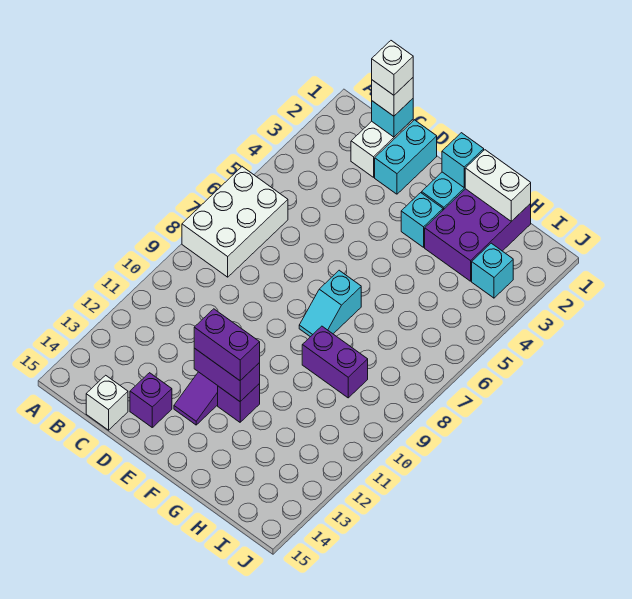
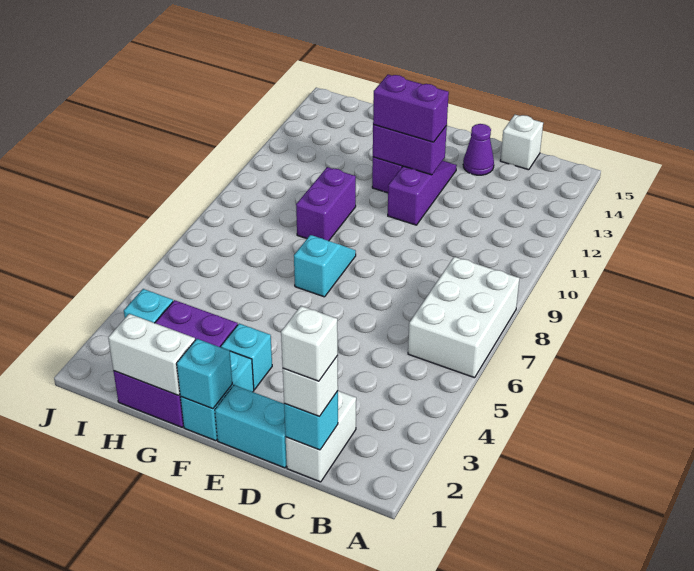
cyan 1x2 brick [375,120,437,194] -> cyan 1x2 brick turned to [215,385,287,468]
purple 1x1 brick [130,373,172,427] -> purple 1x1 cone [463,124,494,175]
purple 1x2 brick [302,326,368,398] -> purple 1x2 brick turned to [296,167,356,241]

